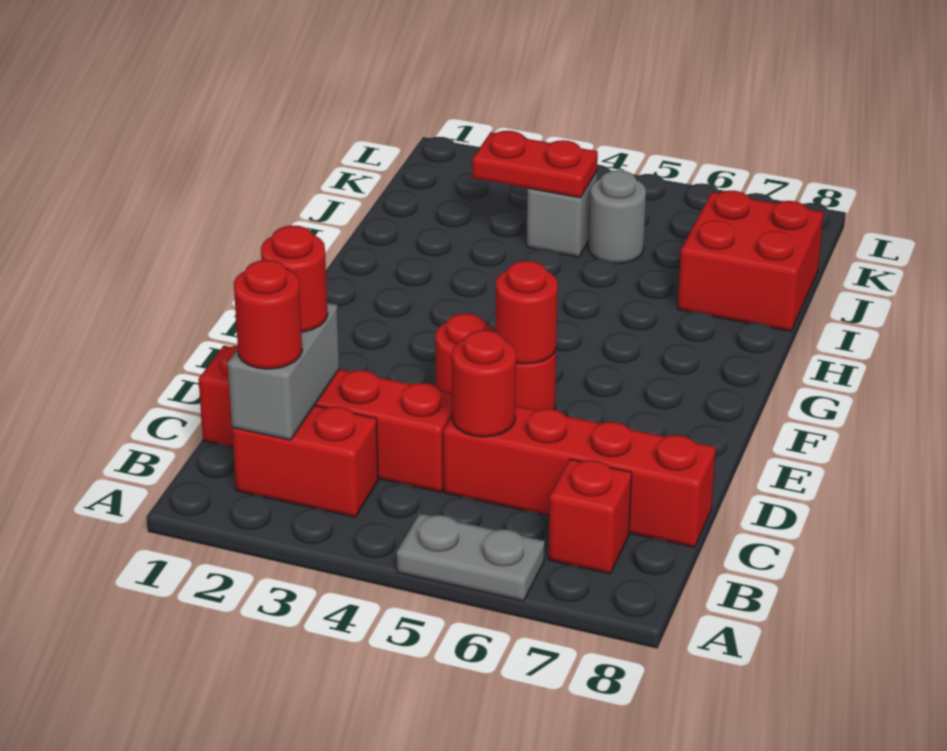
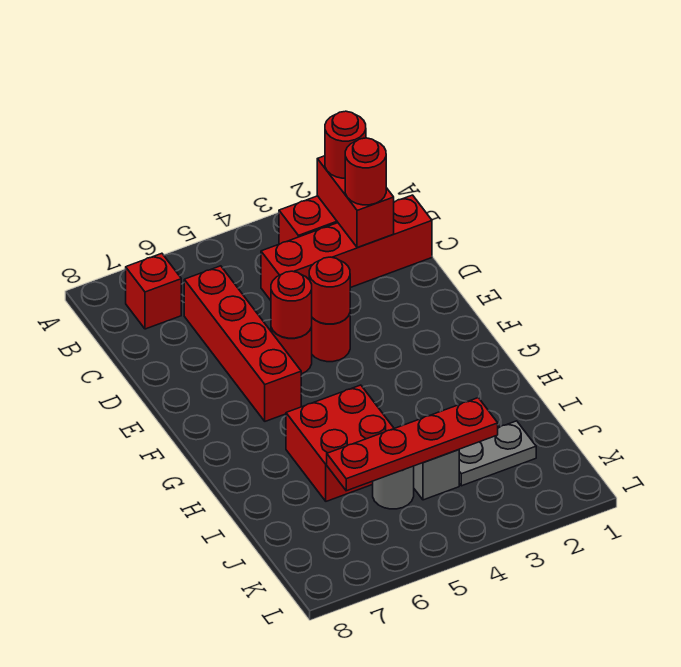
grey 1x2 plate [397,514,545,601] -> grey 1x2 plate moved to [459,421,536,486]
grey 1x2 brick [228,303,339,440] -> red 1x2 brick [317,156,394,248]
red 1x4 brick [443,406,716,547] -> red 1x4 brick turned to [184,266,301,421]
red 1x1 round brick [452,330,516,437] -> red 1x1 round brick moved to [309,257,350,324]
red 2x2 brick [678,191,824,331] -> red 2x2 brick moved to [286,385,394,501]
red 1x2 plate [472,131,598,198] -> red 1x4 plate [327,398,498,491]

